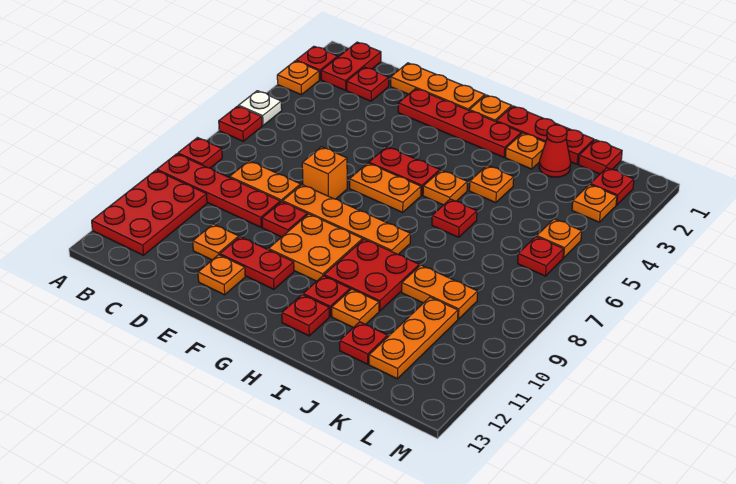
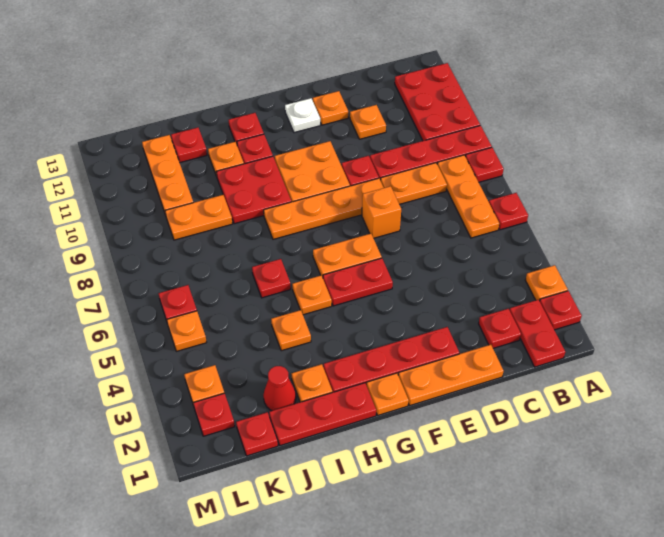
white 1x1 plate [239,91,282,125] -> white 1x1 plate moved to [285,98,320,133]
none -> orange 1x3 plate [437,155,499,238]
red 1x2 plate [220,237,294,289] -> none

